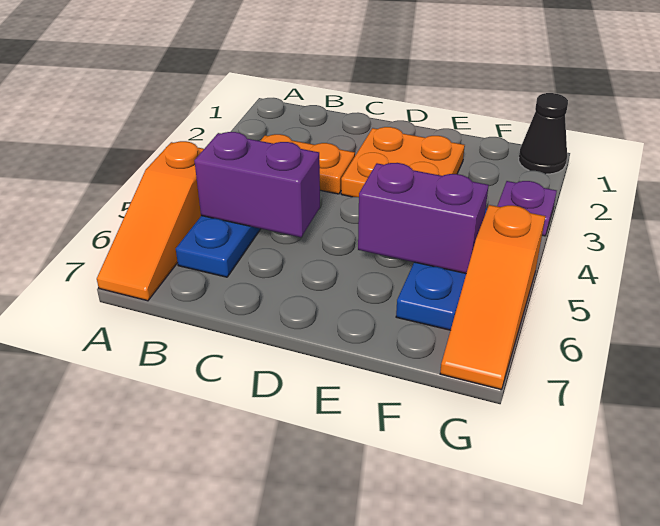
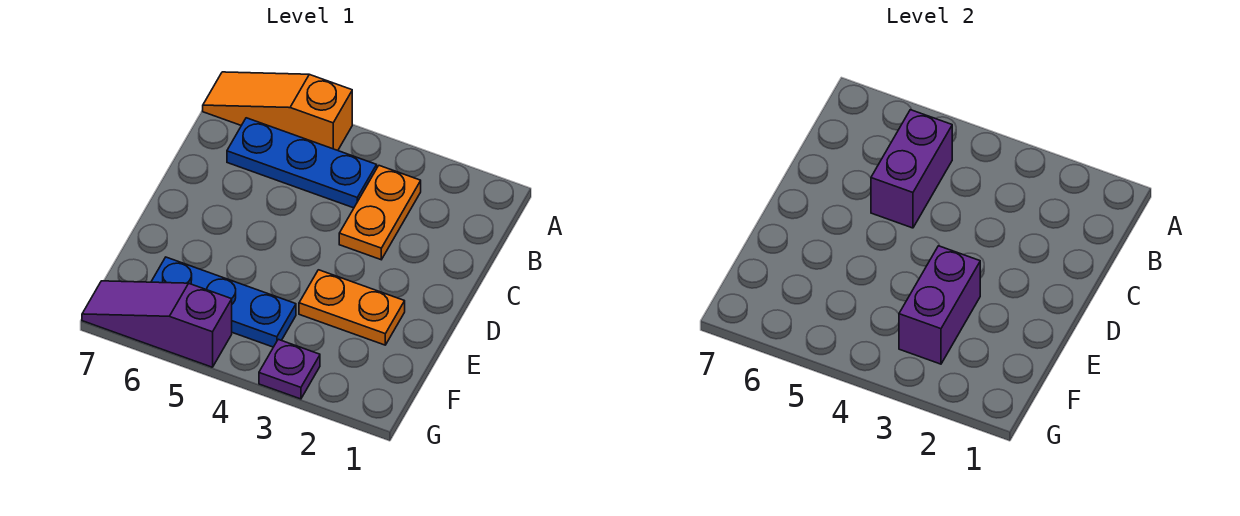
orange 2x2 plate [341,127,465,197] -> orange 1x2 plate [299,270,405,345]
purple 1x2 brick [358,163,489,273] -> purple 1x2 brick moved to [899,246,980,364]
black 1x1 cone [519,93,568,174] -> none
orange 1x3 slope [440,205,545,389] -> purple 1x3 slope [82,281,232,367]

